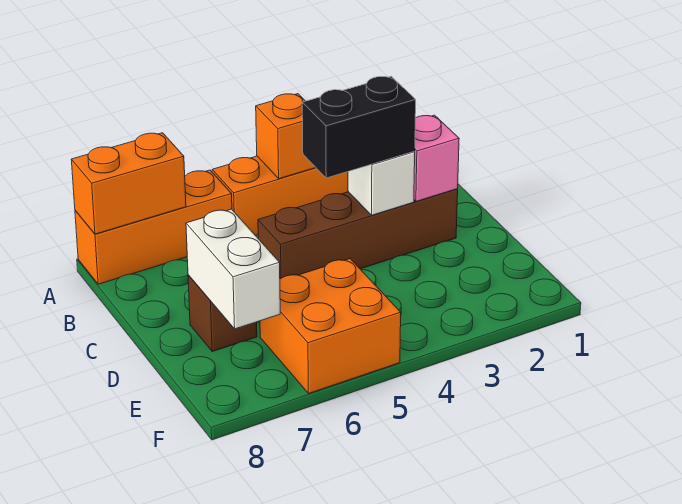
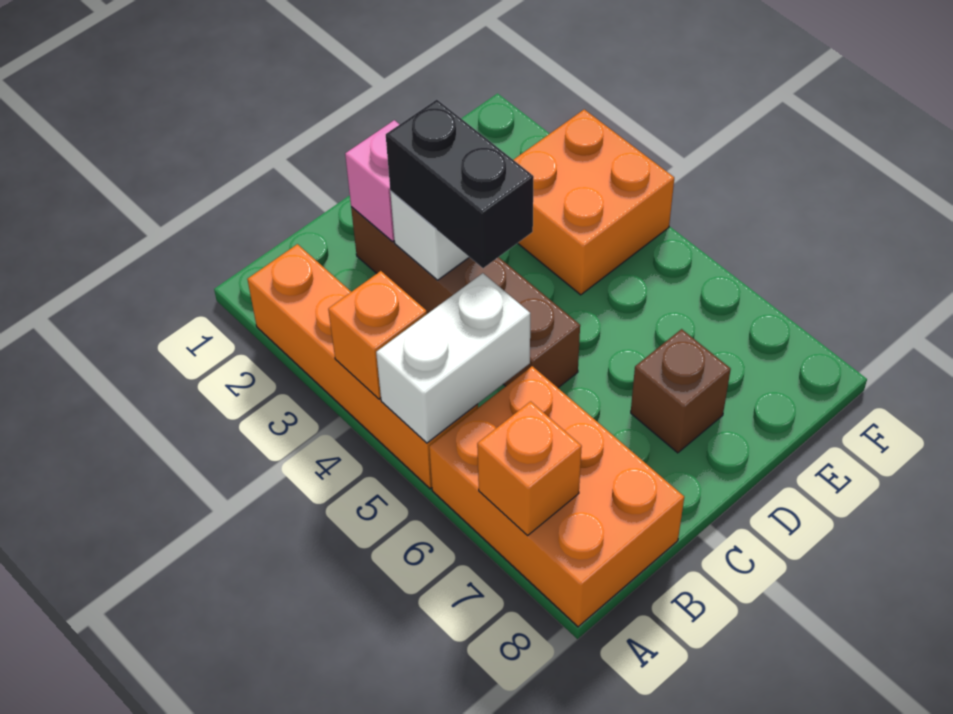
orange 1x3 brick [75,170,232,284] -> orange 2x3 brick [429,366,684,627]
orange 1x2 brick [71,133,186,234] -> orange 1x1 brick [477,401,582,535]
white 1x2 brick [186,209,280,329] -> white 1x2 brick moved to [376,273,530,443]
orange 2x2 brick [260,259,401,394] -> orange 2x2 brick moved to [514,109,674,295]

